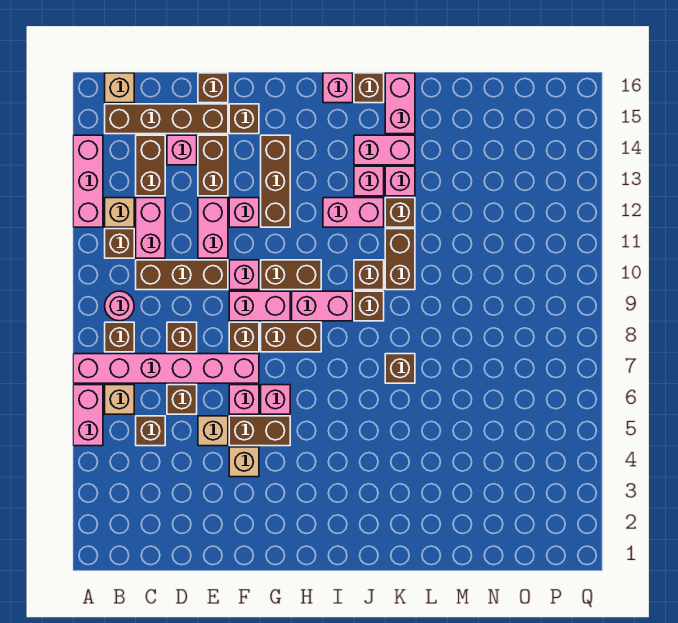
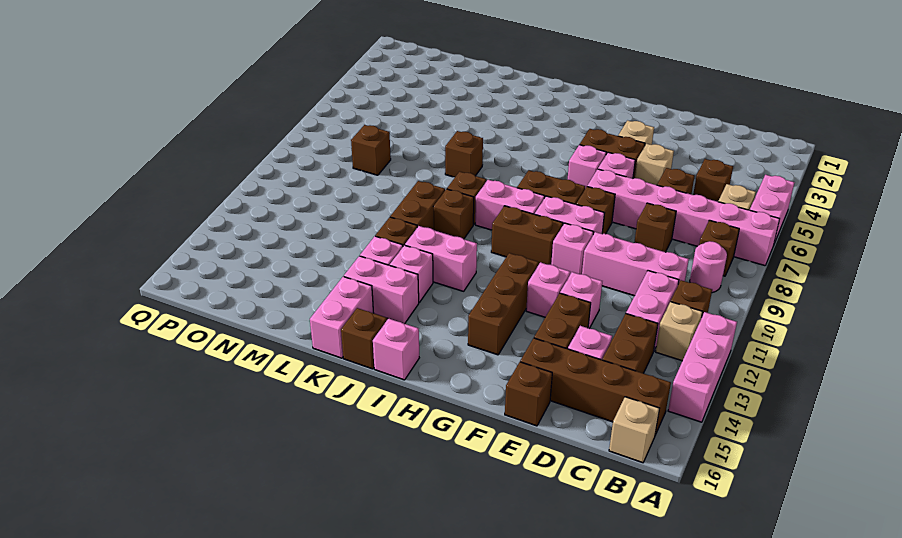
brown 1x3 brick [136,260,228,290] -> pink 1x3 brick [582,232,689,296]
pink 1x2 brick [198,198,228,258] -> pink 1x1 brick [560,272,602,329]
brown 1x1 brick [229,104,259,134] -> brown 1x1 brick moved to [351,125,391,175]

